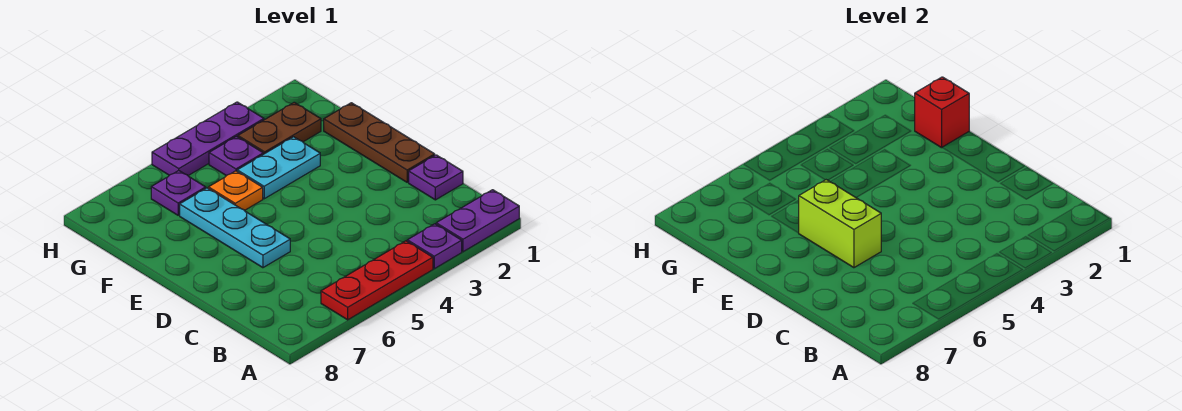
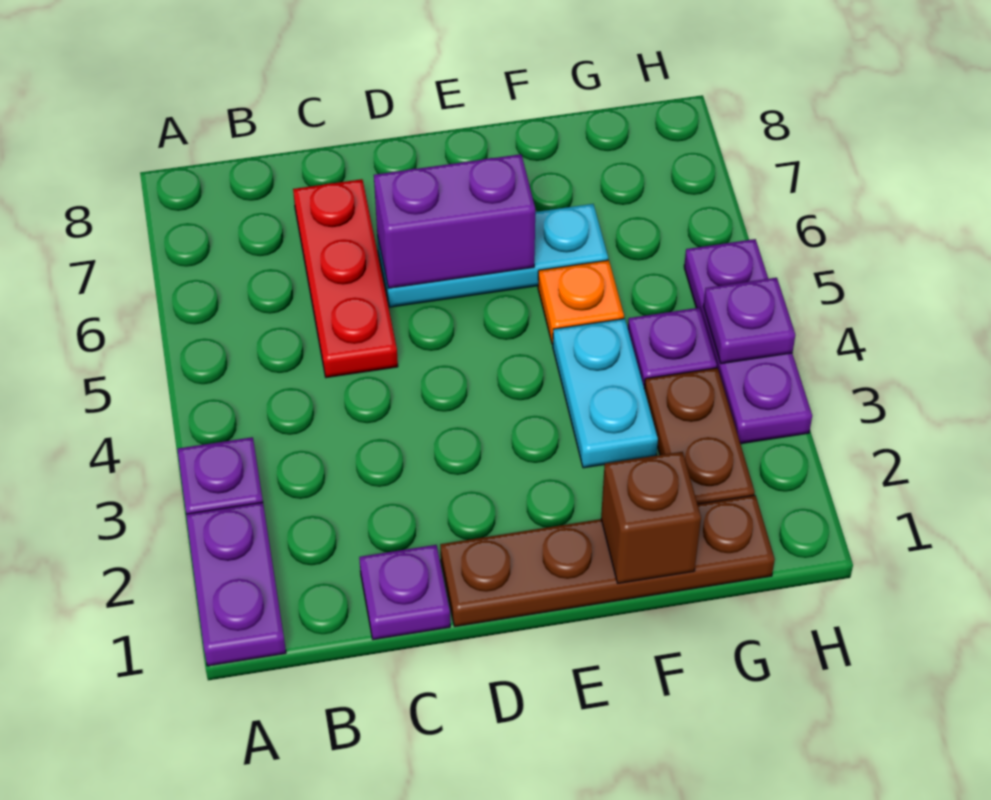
red 1x3 plate [321,241,433,320] -> red 1x3 plate moved to [293,179,398,378]
brown 1x3 plate [324,103,435,182] -> brown 1x4 plate [440,495,775,627]
lime 1x2 brick [799,180,881,268] -> purple 1x2 brick [374,154,535,288]
red 1x1 brick [915,77,969,148] -> brown 1x1 brick [601,452,701,583]
purple 1x1 plate [151,171,206,215] -> purple 1x1 plate moved to [703,278,795,364]

